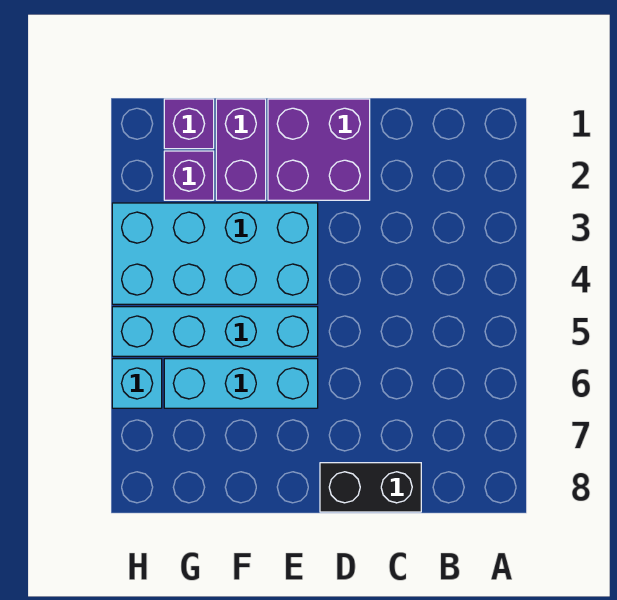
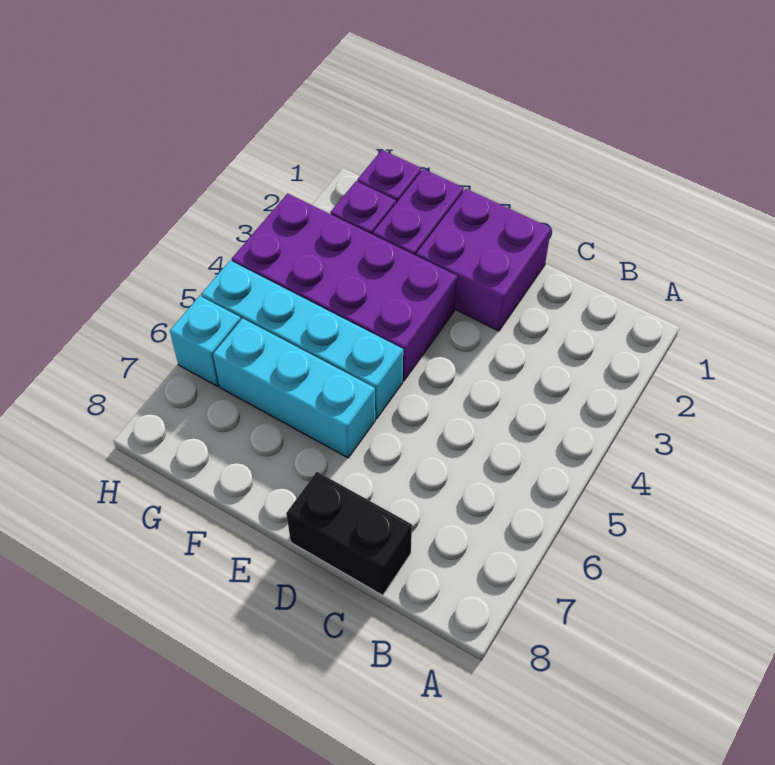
cyan 2x4 brick [112,203,318,304] -> purple 2x4 brick [232,193,457,381]

